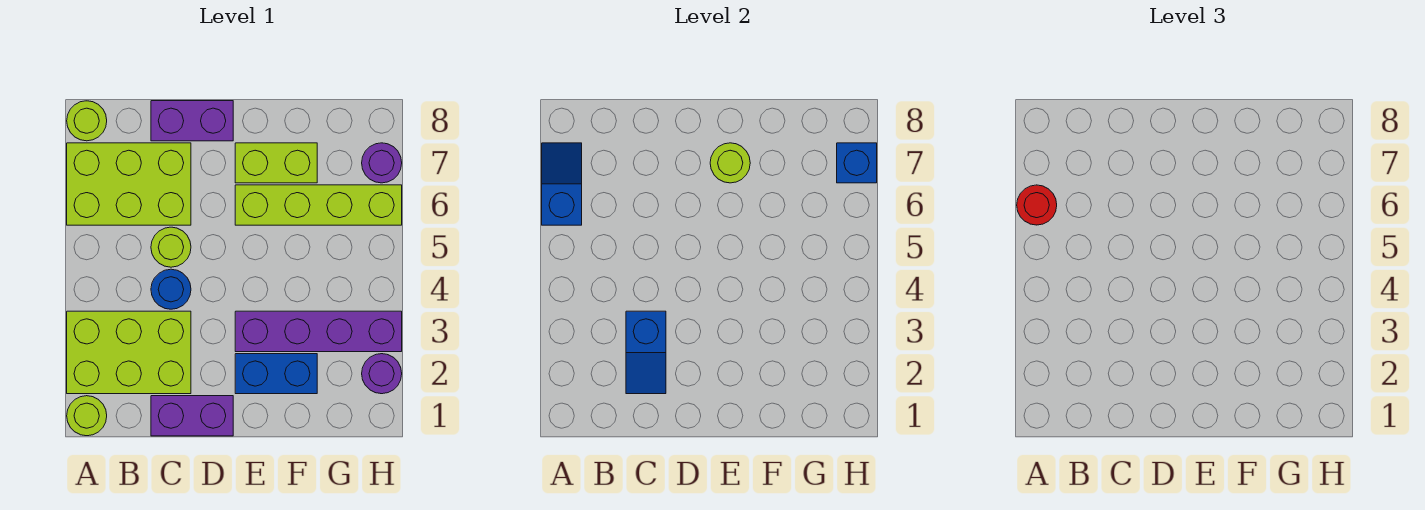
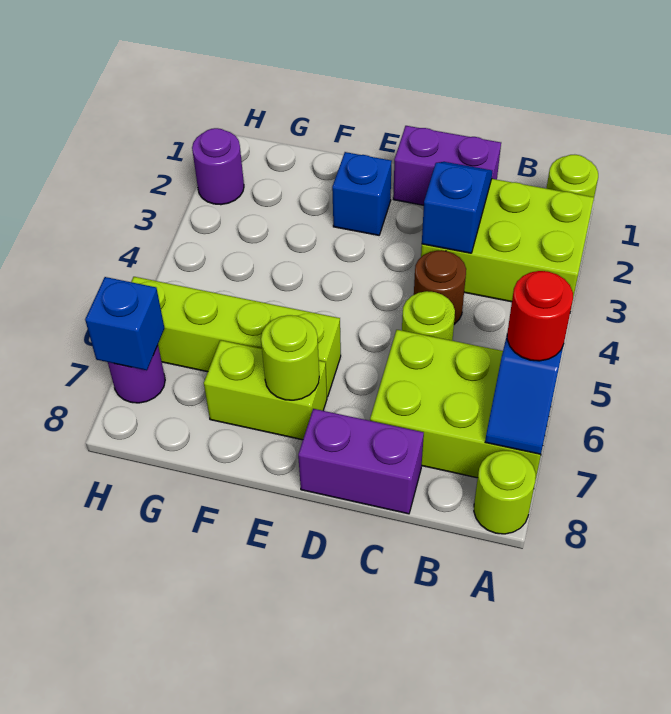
blue 1x1 round brick [151,269,191,309] -> brown 1x1 round brick [414,250,466,324]
blue 1x2 brick [235,354,317,394] -> blue 1x1 brick [332,152,392,235]
purple 1x4 brick [235,311,402,352] -> none

